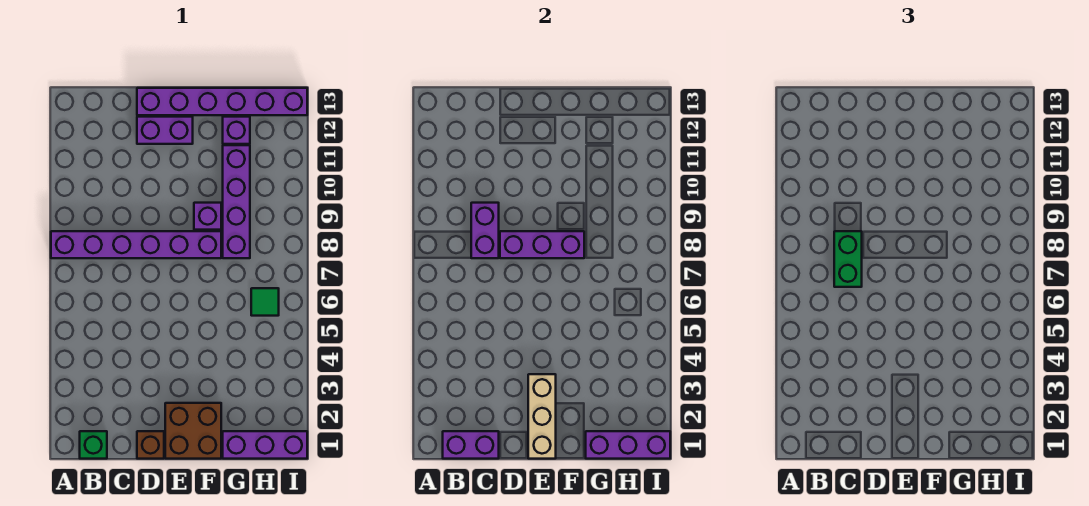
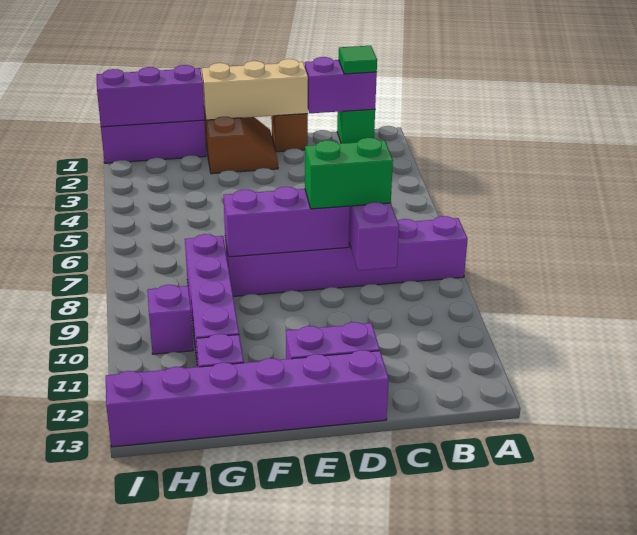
green 1x2 brick [834,231,862,287] -> green 1x2 brick turned to [305,138,393,209]
brown 2x2 brick [165,403,221,459] -> brown 2x2 slope [204,110,278,174]
tan 1x3 brick [528,374,556,459] -> tan 1x3 brick turned to [202,59,308,120]
purple 1x1 brick [194,203,221,230] -> purple 1x1 brick moved to [147,285,193,354]
green 1x1 tile [251,288,279,316] -> green 1x1 tile moved to [339,46,377,74]

